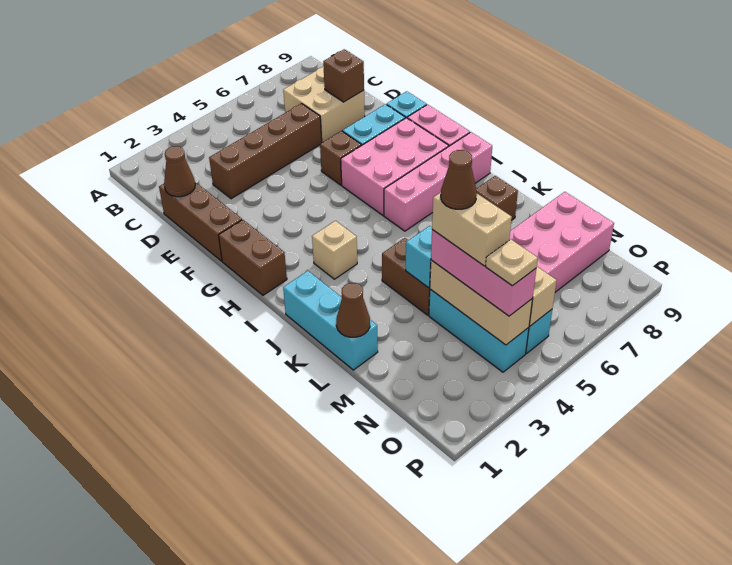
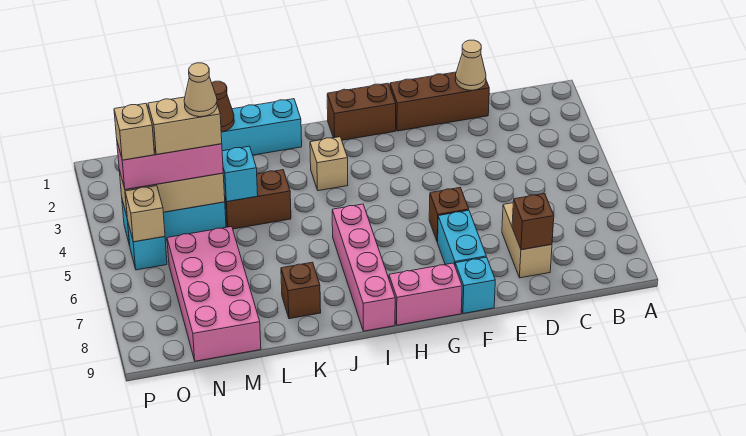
tan 2x2 brick [283,67,365,142] -> tan 1x2 brick [502,203,552,278]
brown 1x1 cone [164,146,195,197] -> tan 1x1 cone [455,40,486,90]
brown 1x4 brick [209,104,322,199] -> none
pink 2x3 brick [341,118,449,215] -> none
brown 1x1 cone [441,150,477,209] -> tan 1x1 cone [184,63,217,117]
tan 1x1 plate [486,239,538,286] -> tan 1x1 brick [114,103,154,160]

